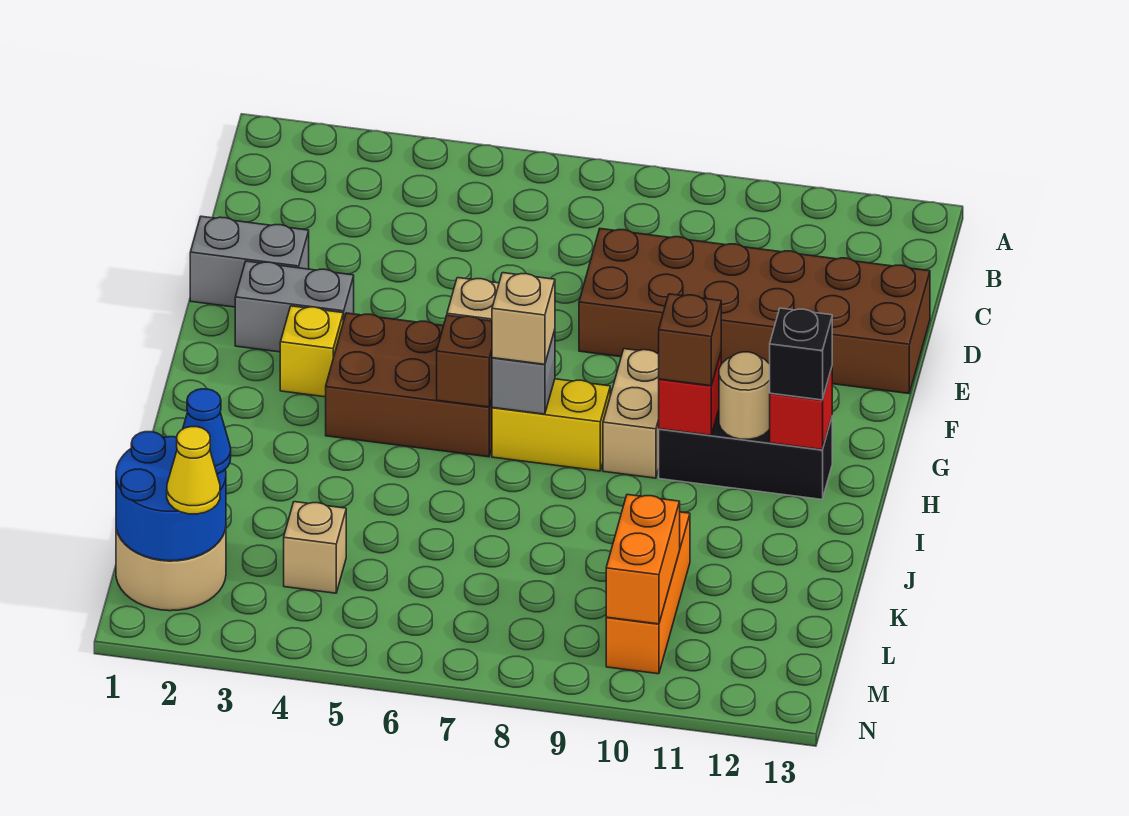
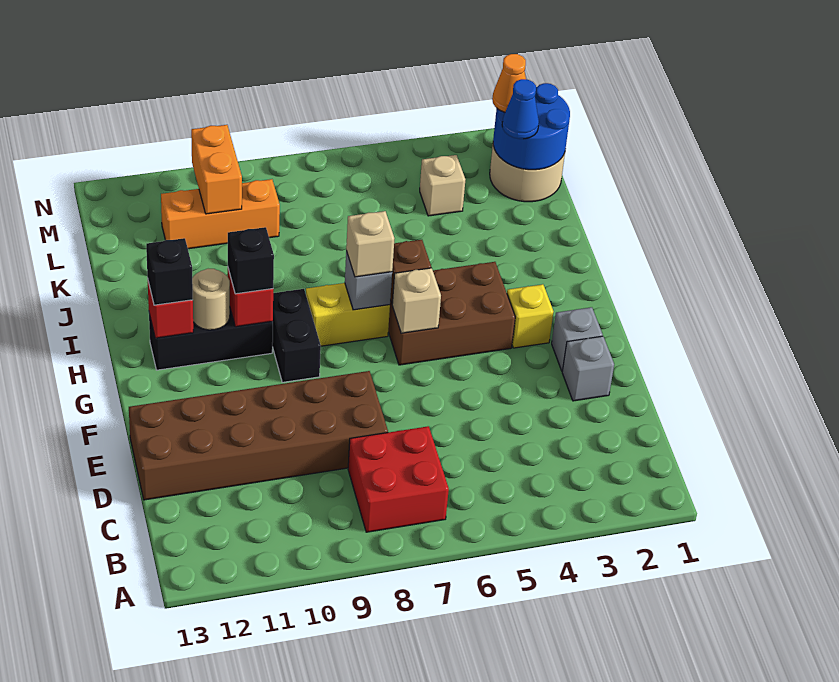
none -> red 2x2 brick [348,426,449,532]
grey 1x2 brick [190,216,309,307] -> grey 1x1 brick [562,336,614,401]
grey 1x2 brick [235,261,354,352] -> grey 1x1 brick [552,307,603,371]
tan 1x2 brick [603,349,659,478] -> black 1x2 brick [272,289,321,382]
brown 1x1 brick [659,294,721,386] -> black 1x1 brick [228,227,274,294]
orange 1x3 brick [606,512,690,674] -> orange 1x3 brick turned to [161,179,280,249]
yellow 1x1 cone [167,427,220,514] -> orange 1x1 cone [492,54,526,112]

